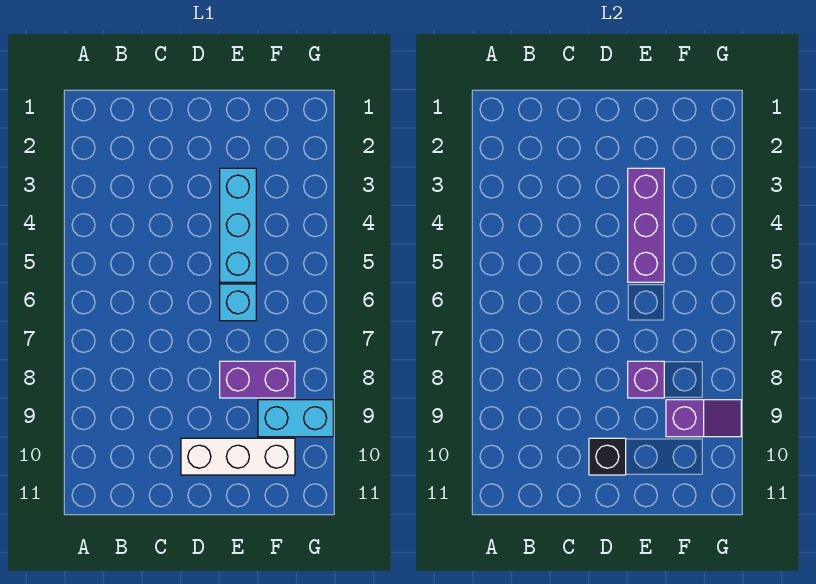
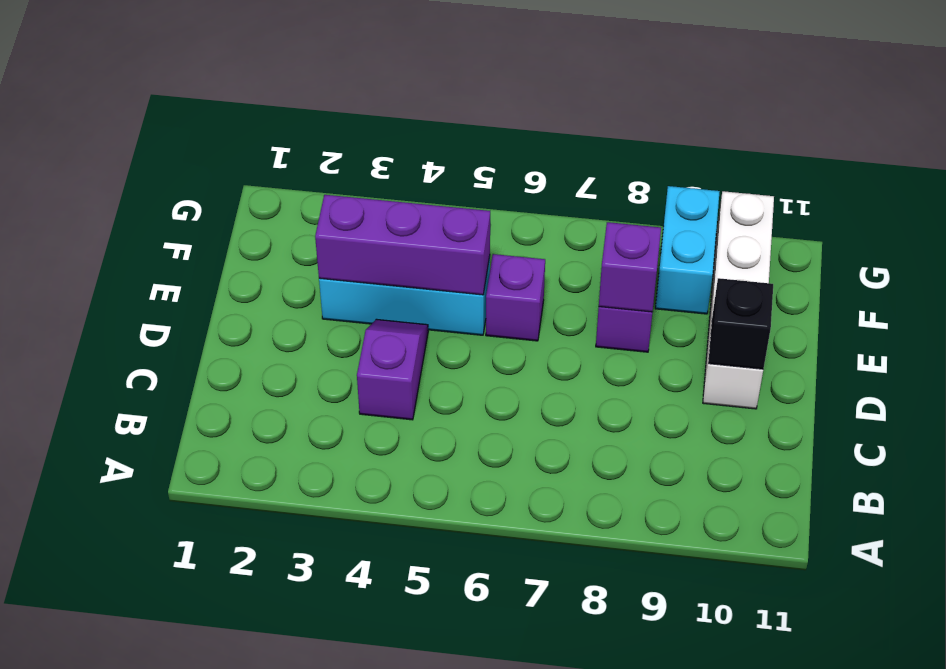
white 1x3 brick [181,438,295,475] -> white 1x4 brick [703,191,774,409]
cyan 1x1 brick [220,284,256,321] -> purple 1x1 brick [486,254,545,341]
purple 1x2 slope [666,400,741,437] -> purple 1x2 slope moved to [357,319,428,420]

